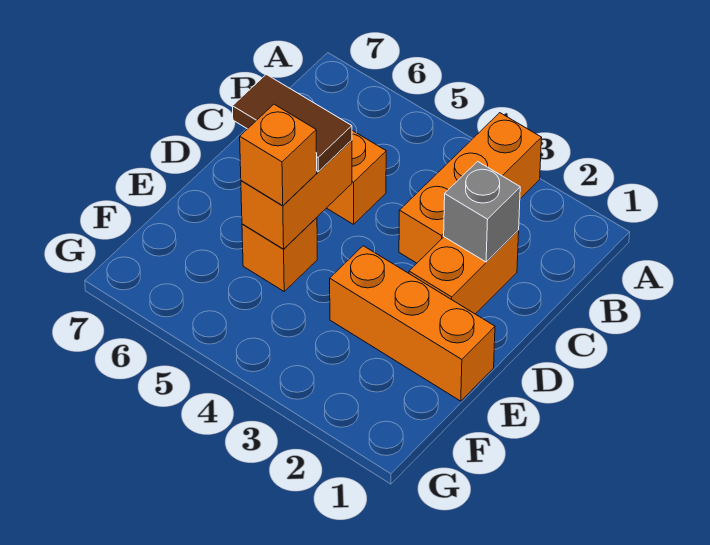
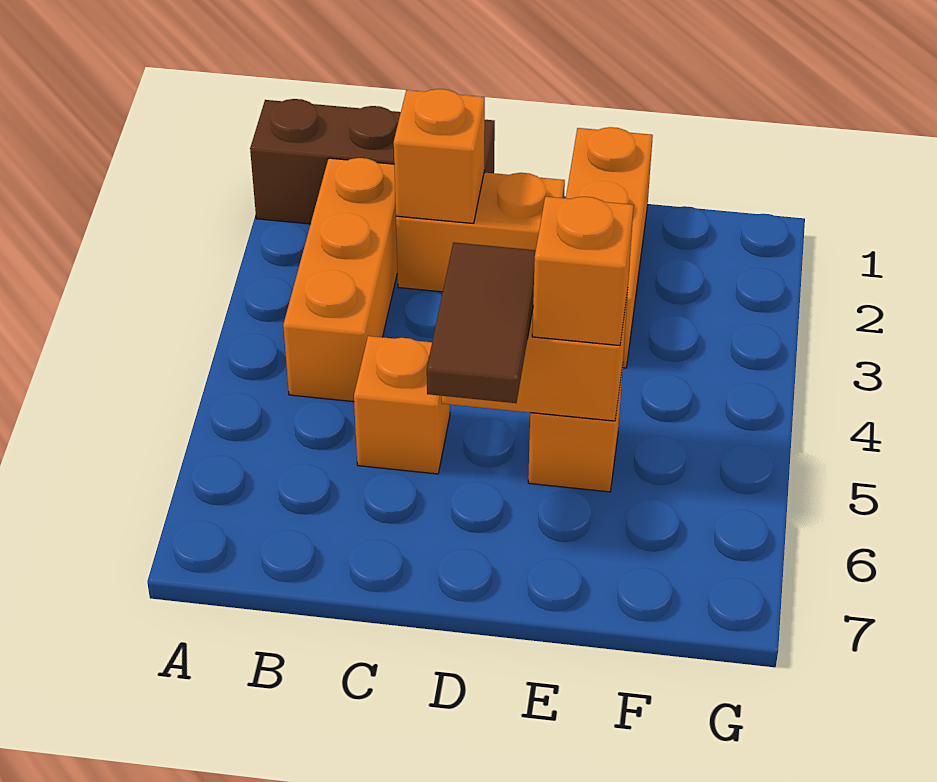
none -> brown 1x3 brick [250,99,495,224]
orange 1x3 brick [399,113,542,263] -> orange 1x3 brick turned to [283,158,397,402]
grey 1x1 brick [444,161,520,262] -> orange 1x1 brick [394,89,485,223]

